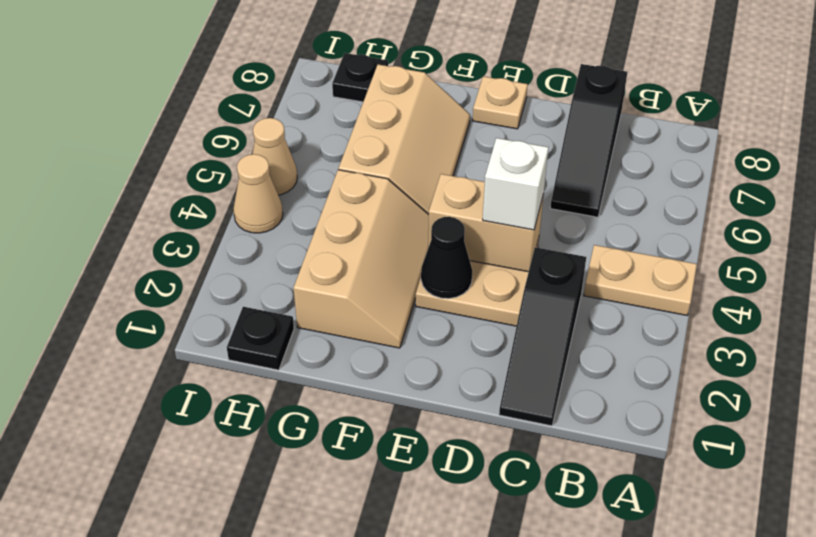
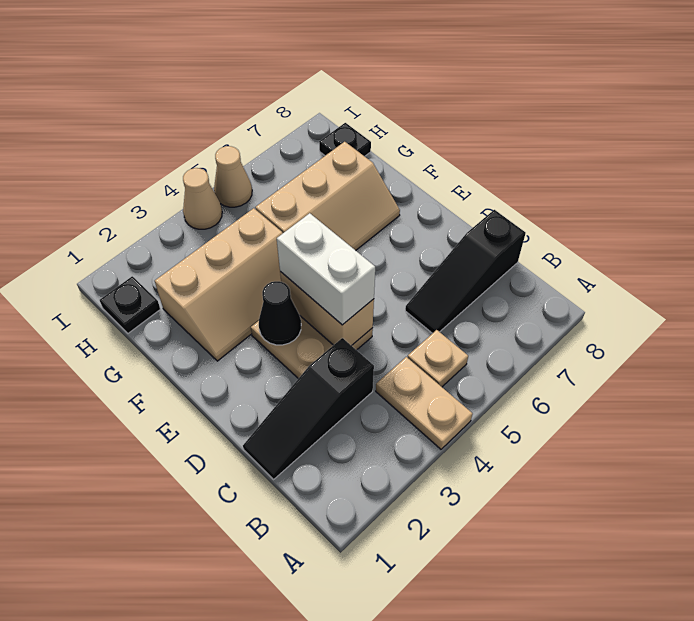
white 1x1 brick [483,138,549,230] -> white 1x2 brick [277,213,375,325]
tan 1x1 plate [473,77,528,129] -> tan 1x1 plate moved to [408,330,468,387]

